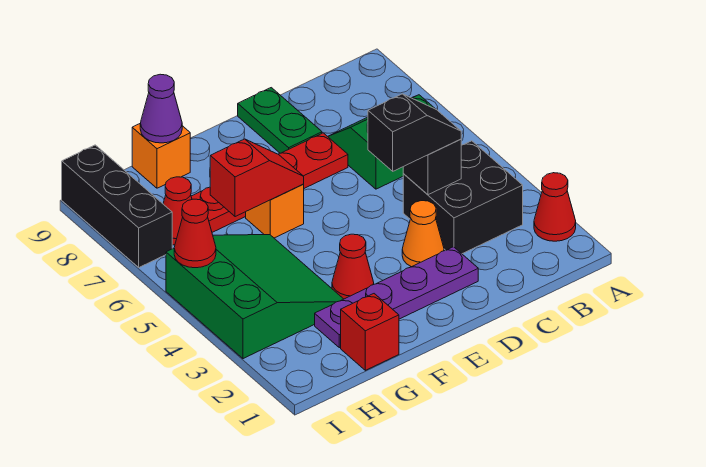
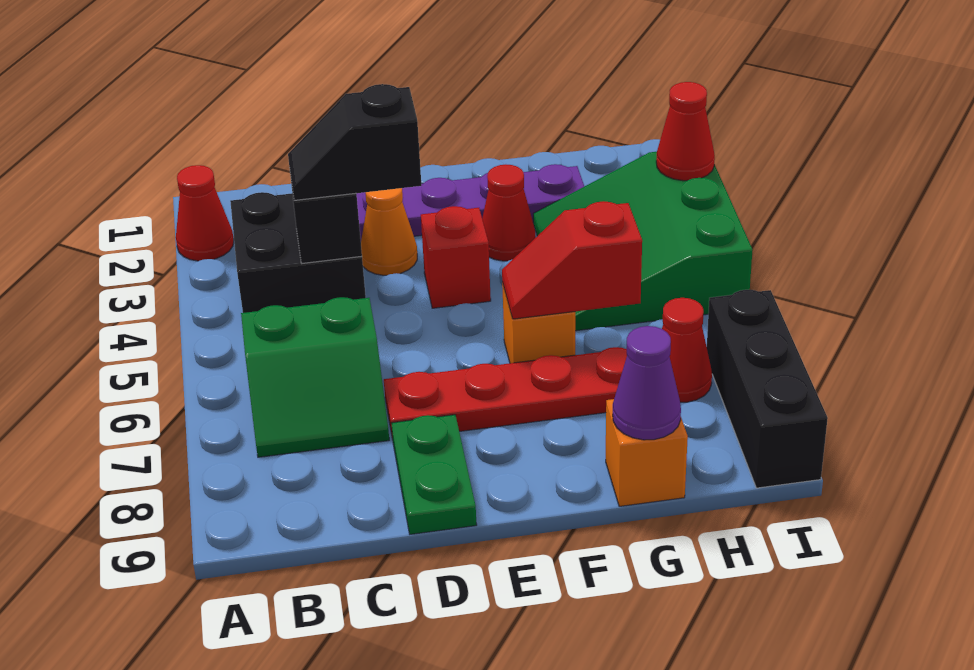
red 1x1 brick [341,294,399,370] -> red 1x1 brick moved to [421,206,491,308]
red 1x1 cone [174,199,216,268] -> red 1x1 cone moved to [656,82,715,181]

